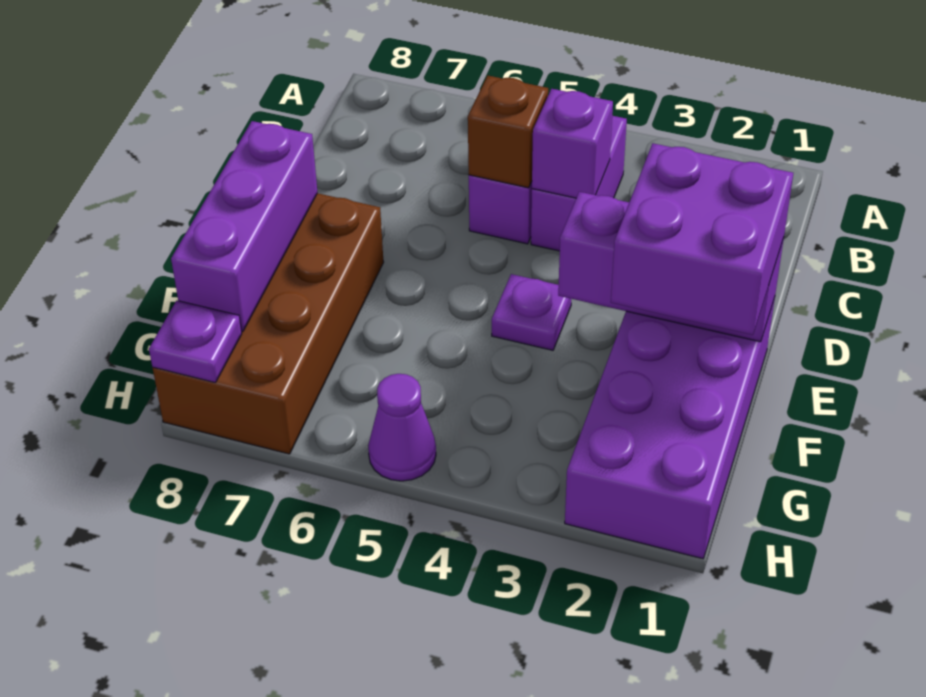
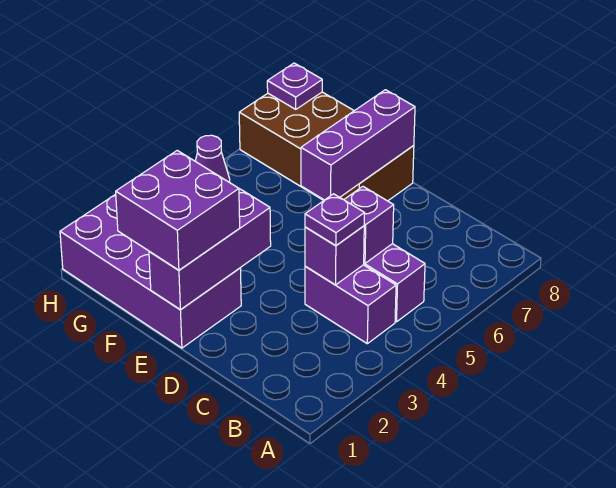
brown 1x1 brick [468,76,548,188] -> purple 1x1 brick [344,187,394,263]
purple 1x1 plate [492,274,571,350] -> purple 1x1 plate moved to [305,194,365,245]
purple 1x3 brick [171,121,318,331] -> purple 1x3 brick turned to [301,90,415,200]

